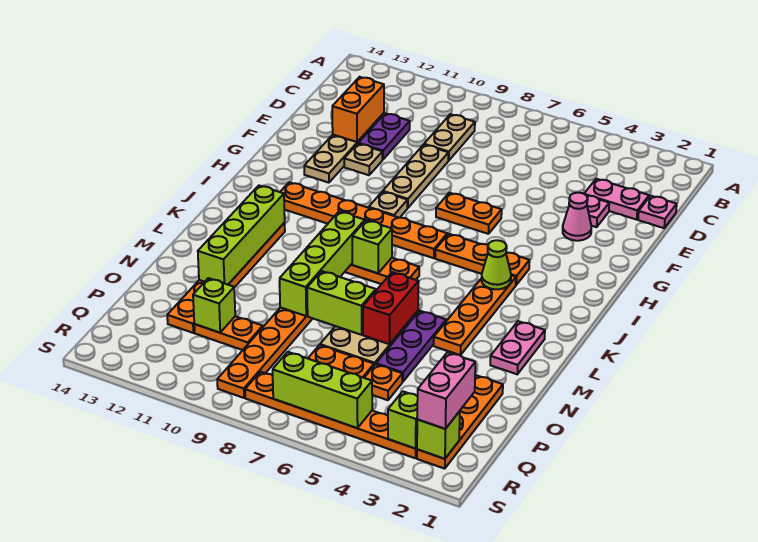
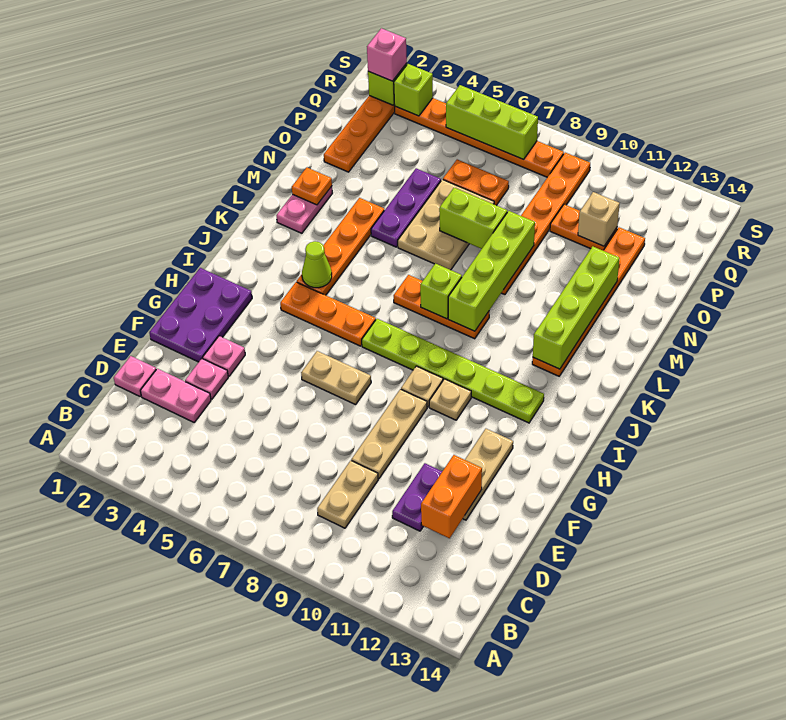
none -> purple 2x3 plate [149,268,252,362]
pink 1x1 cone [563,193,591,241] -> pink 1x1 plate [203,336,245,376]
tan 1x1 plate [344,144,382,175] -> tan 1x1 plate moved to [429,379,471,420]
orange 1x2 plate [436,193,502,234] -> tan 1x2 plate [301,351,371,405]
orange 1x6 plate [280,182,447,258] -> lime 1x6 plate [362,319,544,423]
red 1x2 brick [363,272,419,344] -> none
orange 1x1 plate [364,364,402,400] -> orange 1x1 plate moved to [292,168,332,205]
lime 1x1 brick [193,278,235,333] -> tan 1x1 brick [578,192,620,246]
pink 1x2 brick [417,352,475,429] -> pink 1x1 brick [367,28,407,81]

